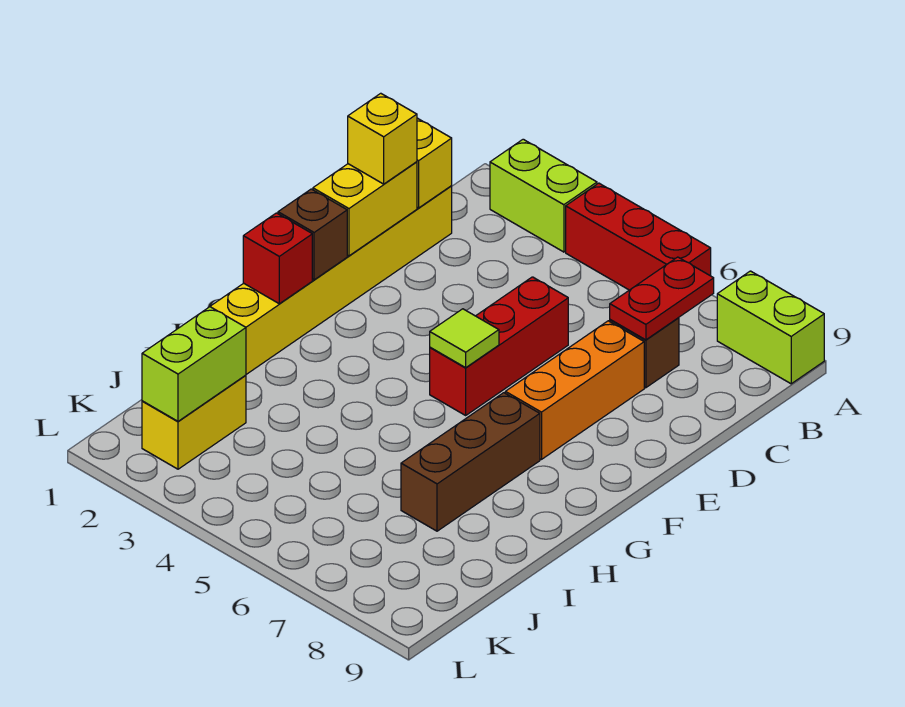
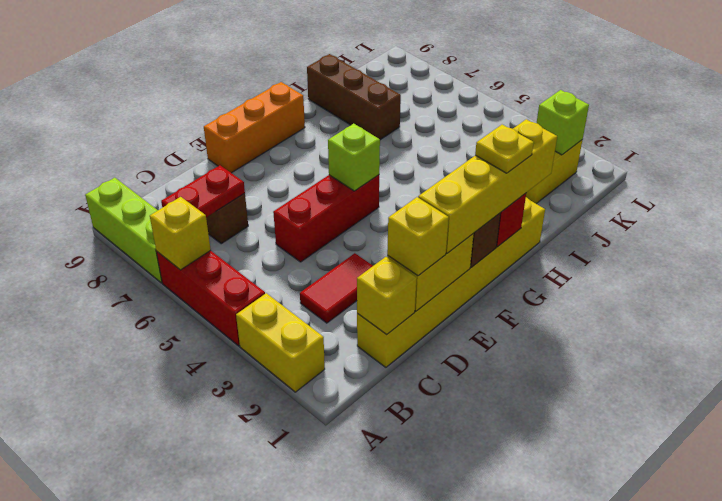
lime 1x2 brick [490,139,597,252] -> yellow 1x2 brick [236,293,325,392]
none -> yellow 1x1 brick [150,197,211,270]
lime 1x2 brick [717,271,824,384] -> lime 1x3 brick [85,178,162,283]
none -> red 1x2 tile [300,253,373,323]
orange 1x3 brick [505,321,644,459] -> orange 1x3 brick moved to [204,82,305,173]
none -> yellow 1x4 brick [418,119,557,253]
lime 1x1 tile [430,309,499,368] -> lime 1x1 brick [328,124,380,191]
none -> yellow 1x1 plate [475,125,534,173]
brown 1x3 brick [401,393,540,531] -> brown 1x3 brick turned to [307,54,401,140]
lime 1x2 brick [142,307,246,421] -> lime 1x1 brick [537,90,589,155]

